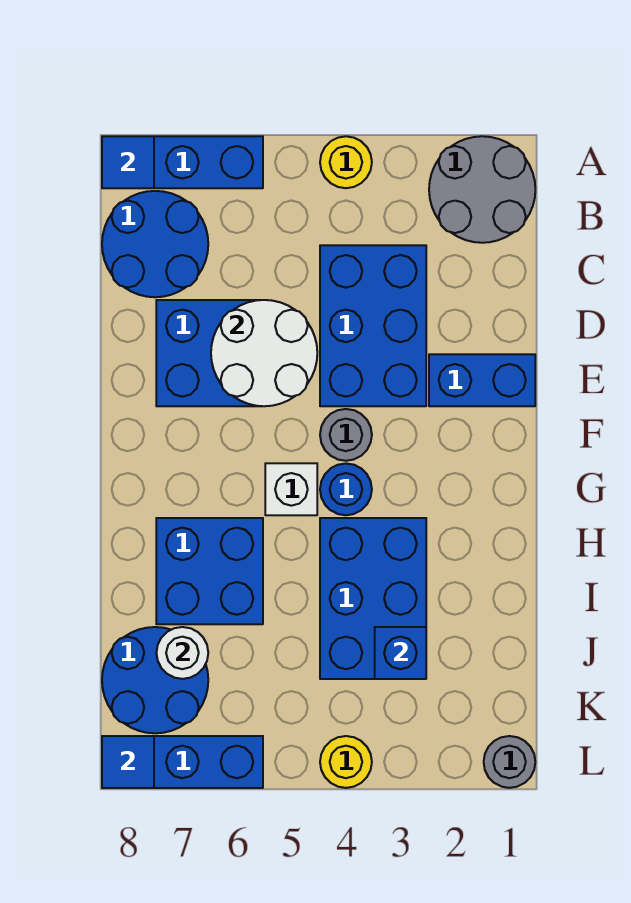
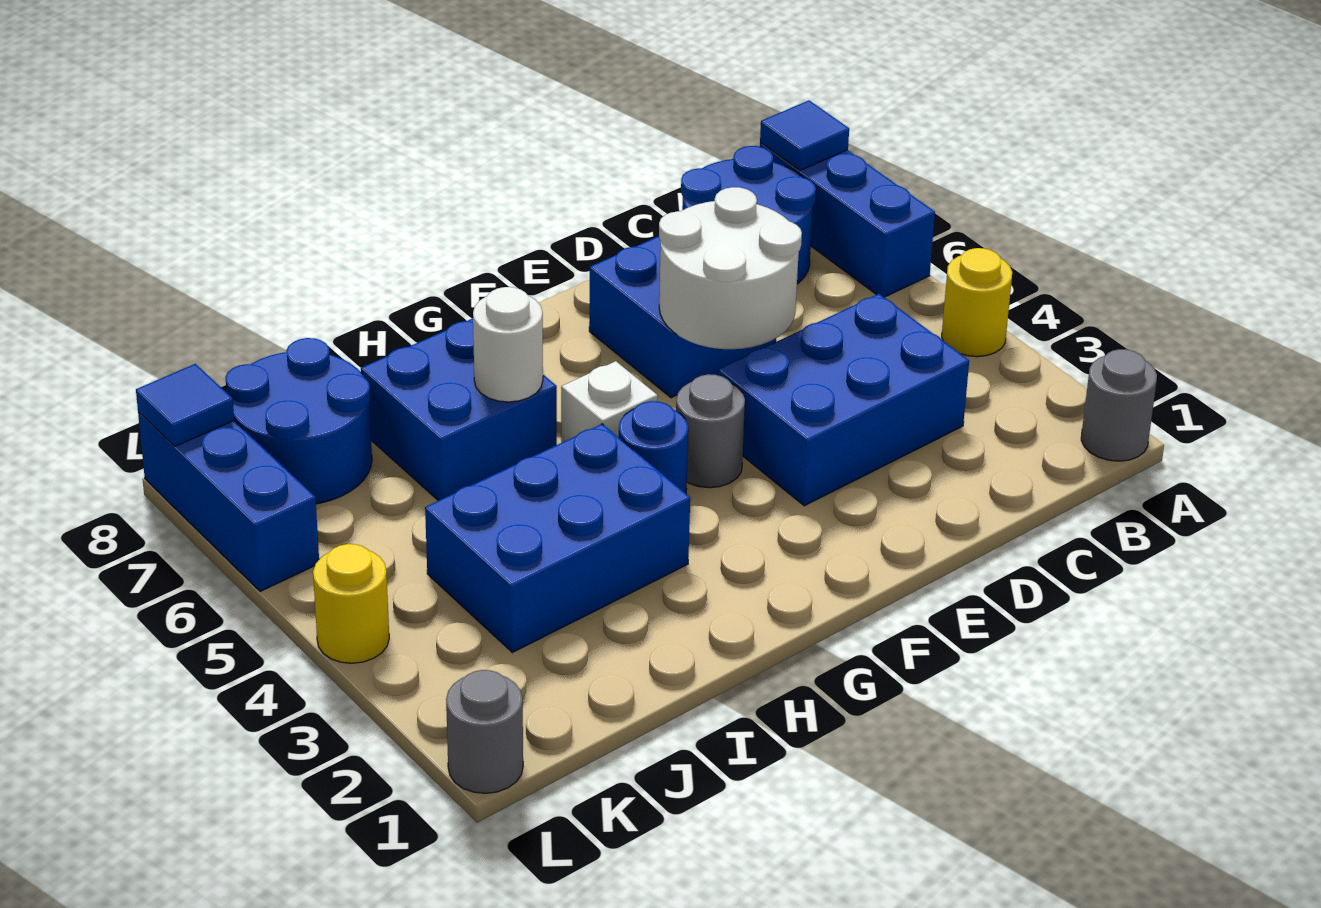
grey 2x2 round brick [429,136,535,243] -> grey 1x1 round brick [1081,349,1157,461]
blue 1x2 brick [429,354,535,406] -> none
blue 1x1 brick [375,627,426,679] -> none
white 1x1 round brick [157,627,208,679] -> white 1x1 round brick moved to [473,287,543,402]

